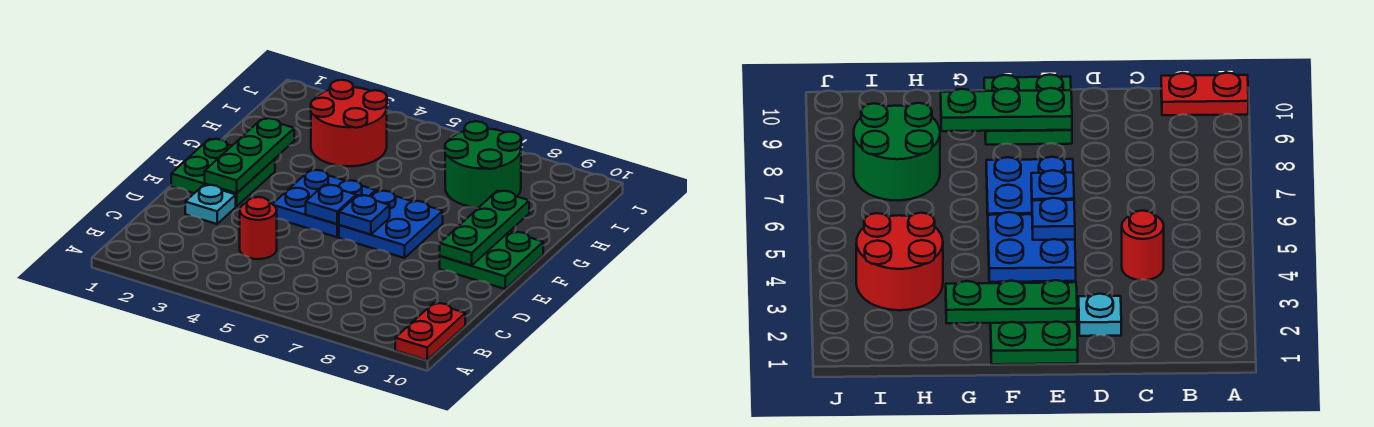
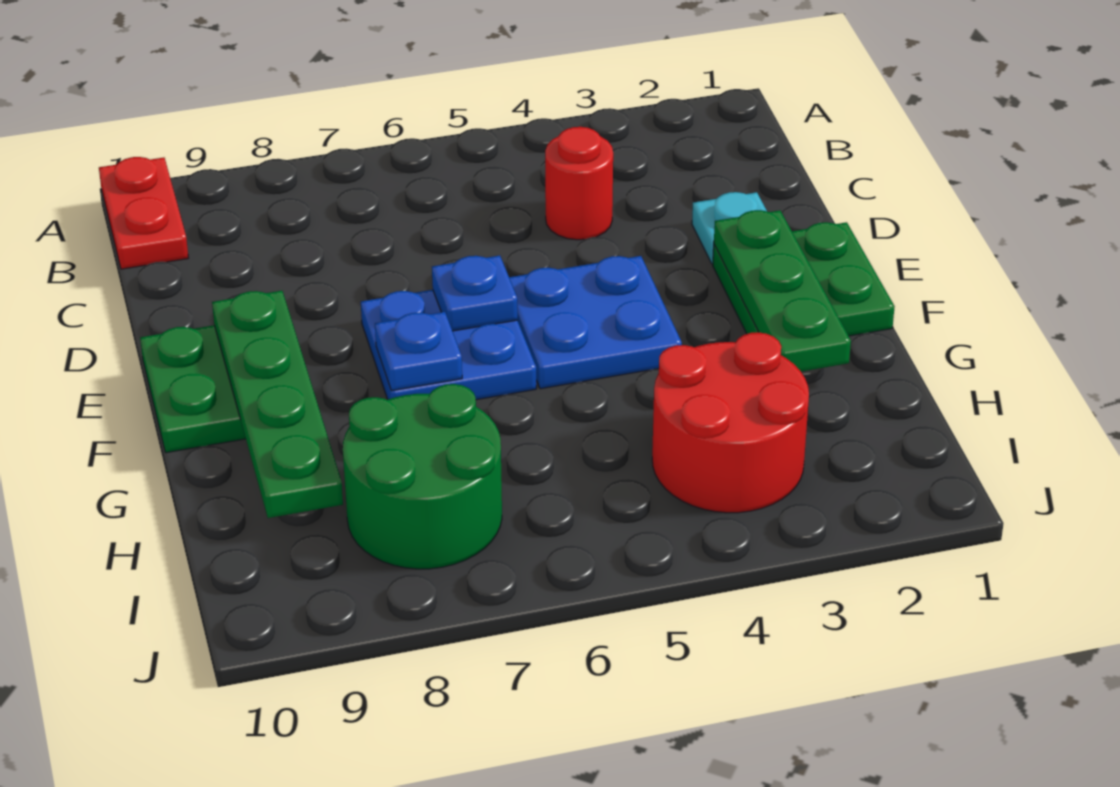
blue 1x1 plate [306,185,356,224] -> blue 1x1 plate moved to [375,312,462,391]
green 1x3 plate [440,191,529,266] -> green 1x4 plate [212,291,343,518]

